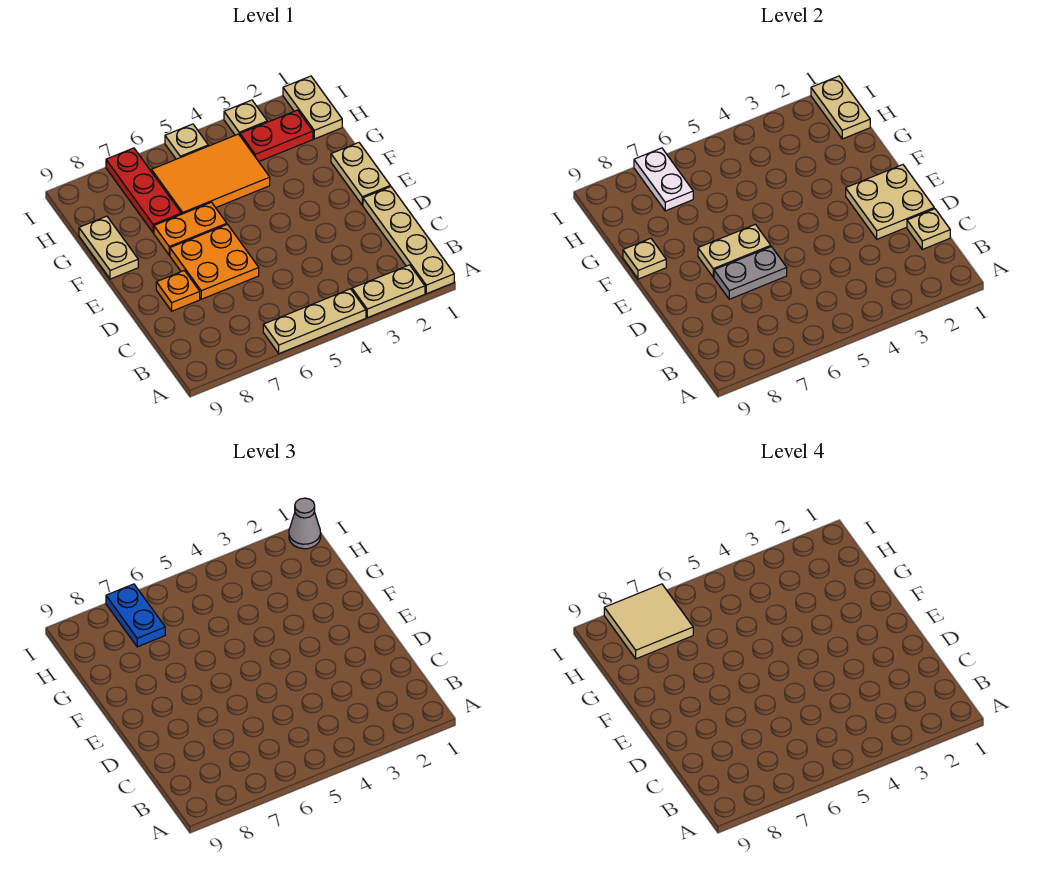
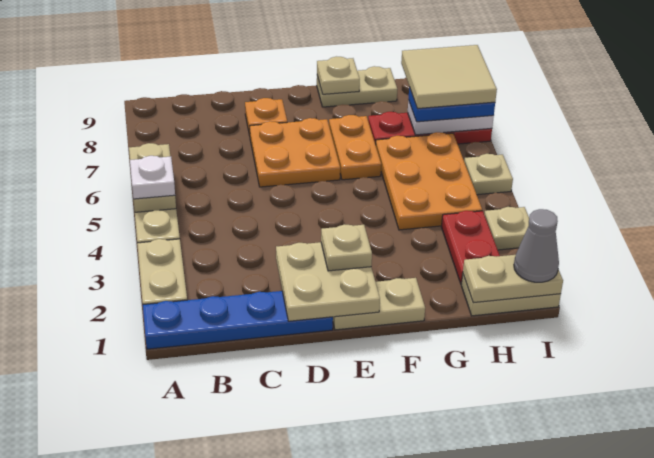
tan 1x4 plate [363,187,454,294] -> blue 1x4 plate [143,291,333,349]
none -> white 1x1 plate [130,156,175,199]
tan 1x1 plate [907,209,950,249] -> tan 1x1 plate moved to [321,224,372,271]
grey 1x2 plate [714,247,787,299] -> none
tan 1x2 plate [698,224,771,277] -> tan 1x2 plate moved to [129,143,176,212]
orange 2x3 tile [151,134,270,214] -> orange 2x3 plate [376,132,482,230]

